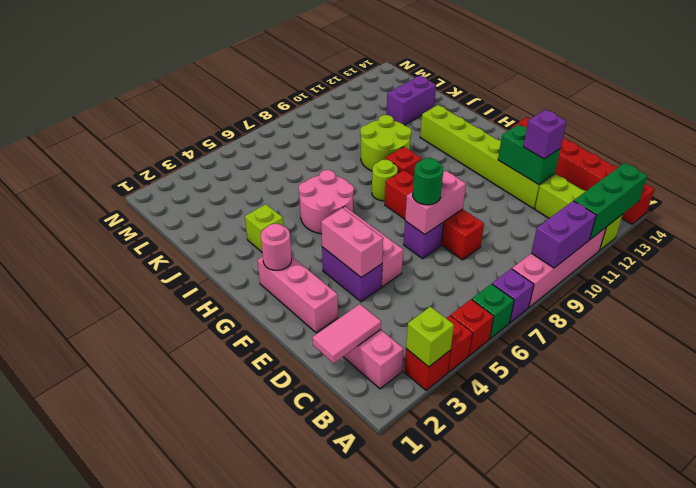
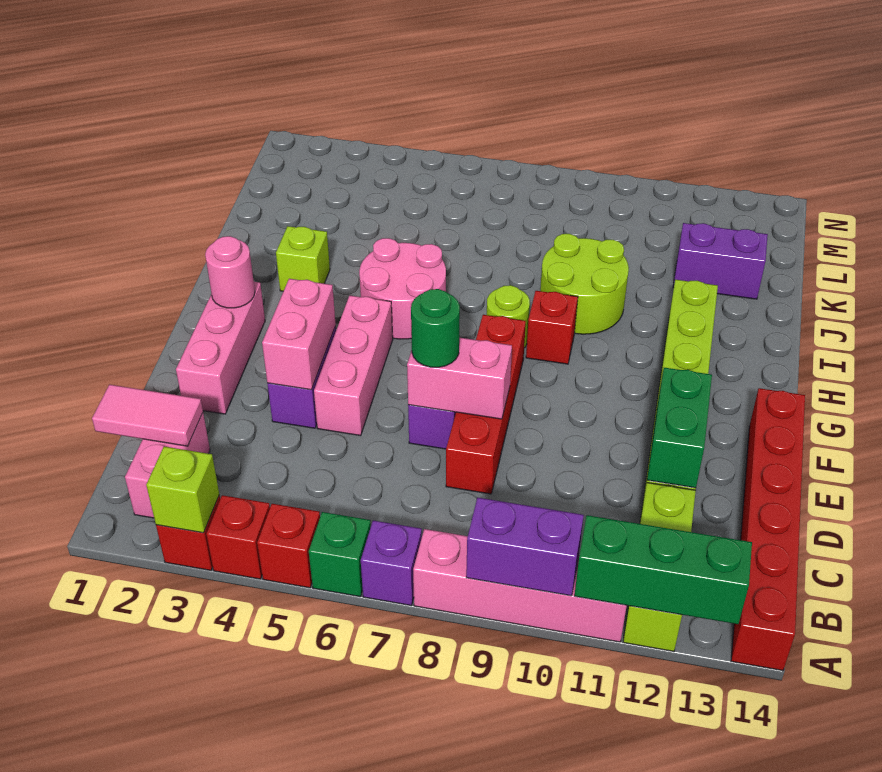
purple 1x1 brick [523,110,567,159] -> none

